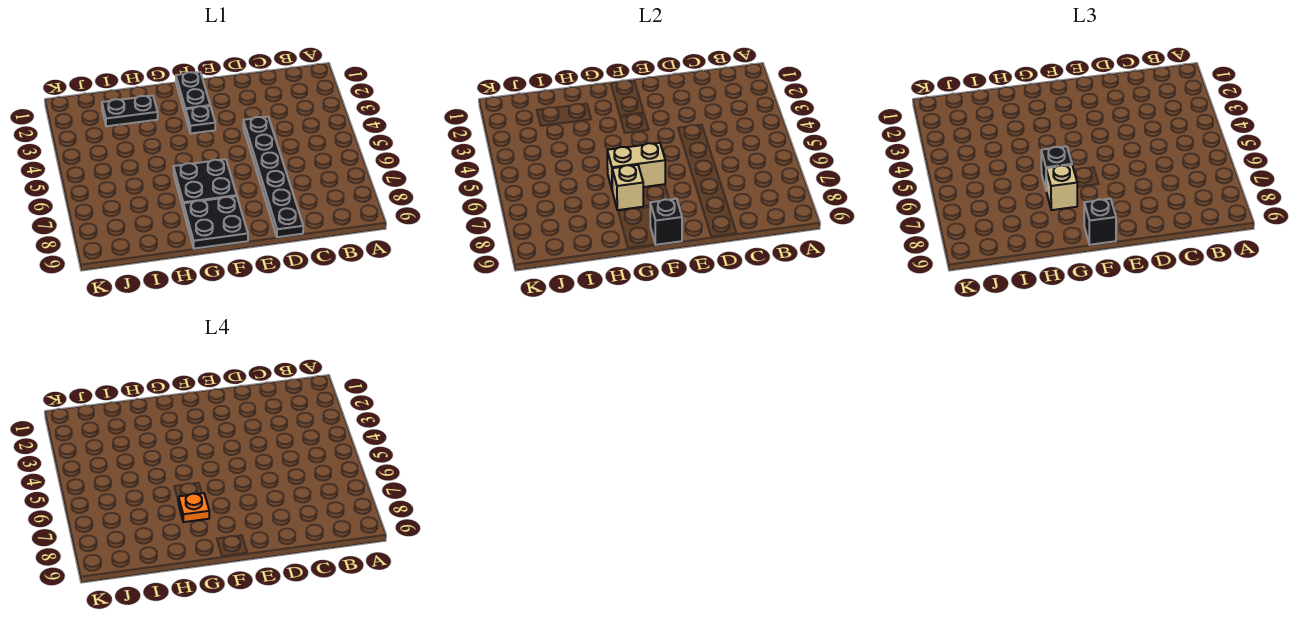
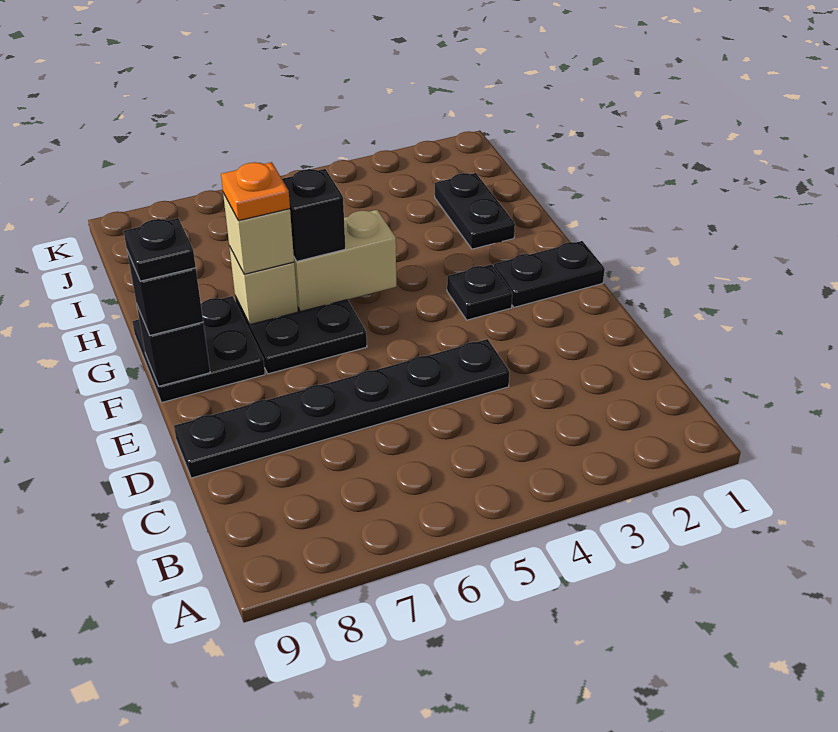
tan 1x2 brick [607,143,665,189] -> tan 1x2 brick turned to [294,210,396,312]
none -> black 1x1 plate [124,218,196,281]

